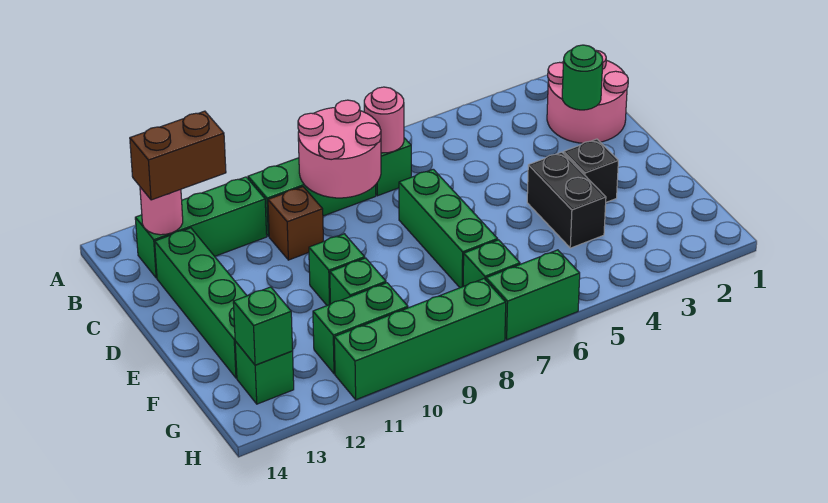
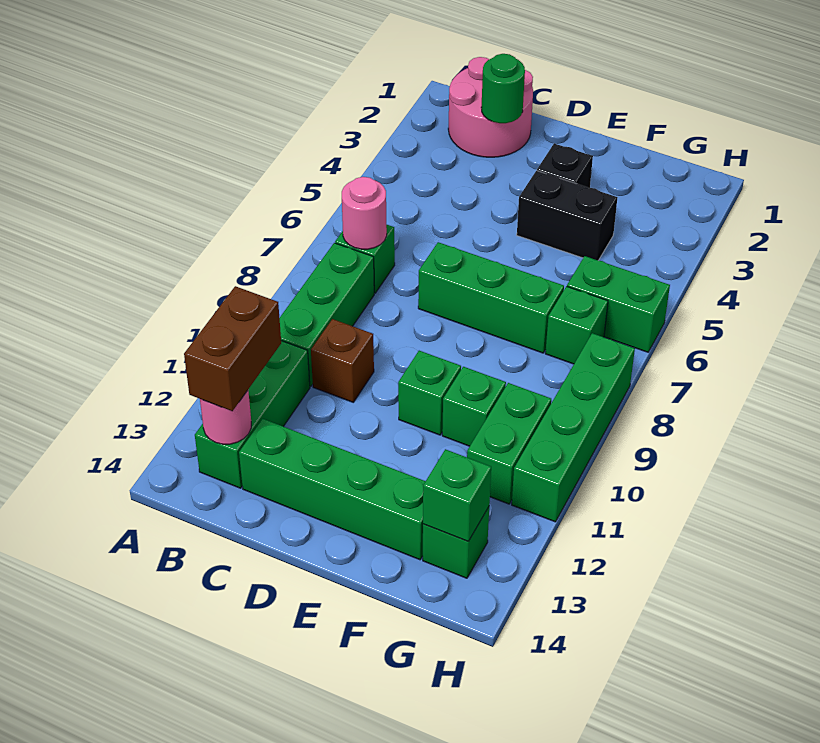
pink 2x2 round brick [298,100,381,198] -> none
green 1x2 brick [486,250,580,340] -> green 1x2 brick turned to [567,256,670,352]

